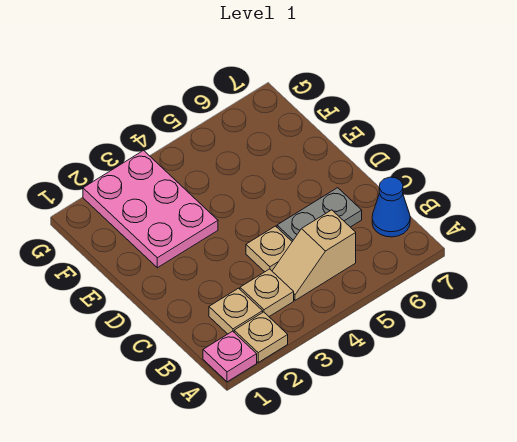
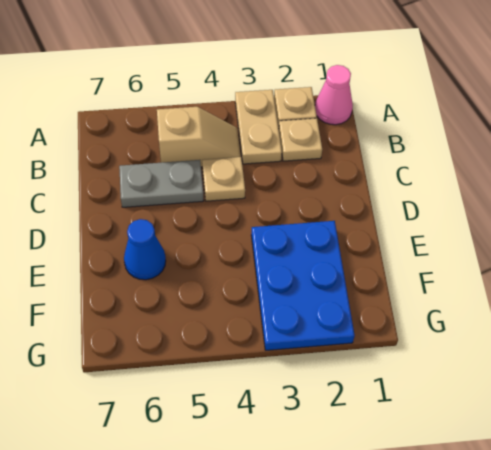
pink 1x1 plate [203,331,257,382] -> pink 1x1 cone [315,65,353,125]
tan 1x1 plate [240,269,294,316] -> tan 1x2 plate [235,90,282,164]
blue 1x1 cone [372,177,410,237] -> blue 1x1 cone moved to [124,219,166,280]
pink 2x3 plate [83,151,218,268] -> blue 2x3 plate [251,221,355,350]

